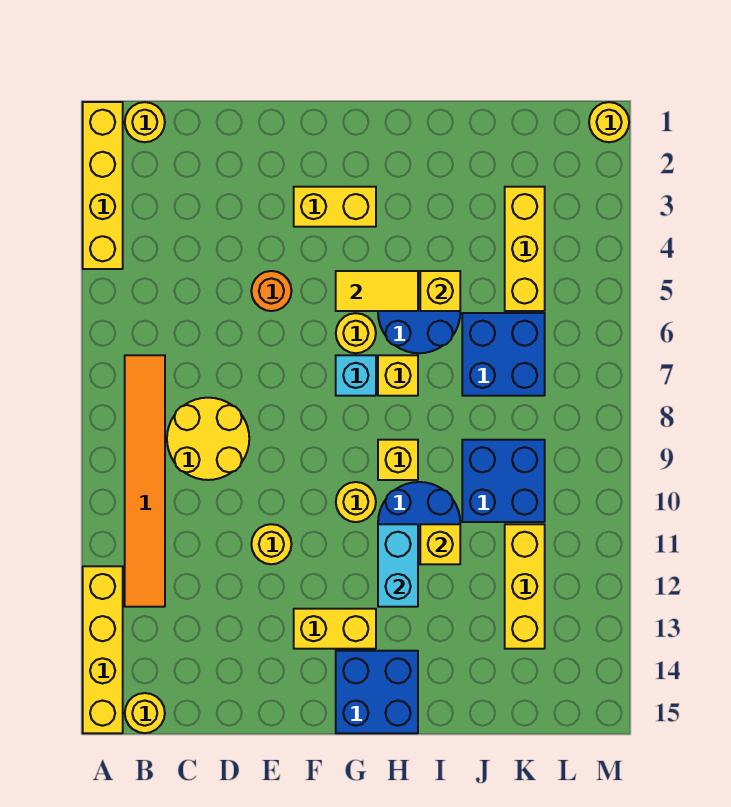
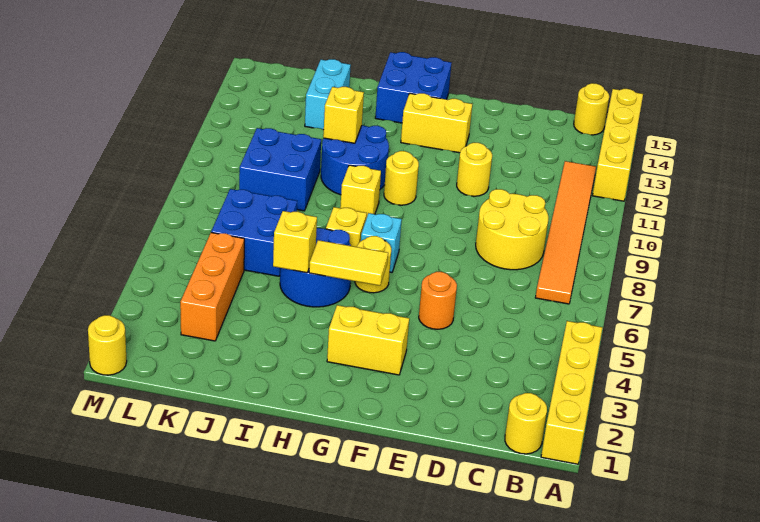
cyan 1x2 brick [378,524,418,607] -> cyan 1x2 brick moved to [305,59,351,130]
yellow 1x3 brick [505,187,545,311] -> orange 1x3 brick [180,233,244,341]
yellow 1x3 brick [505,524,545,649] -> none

